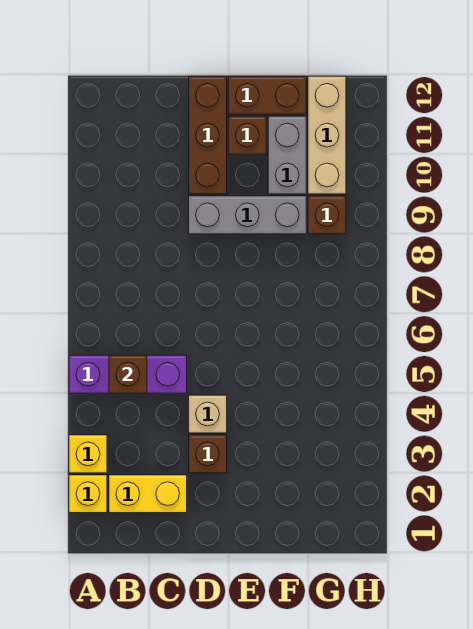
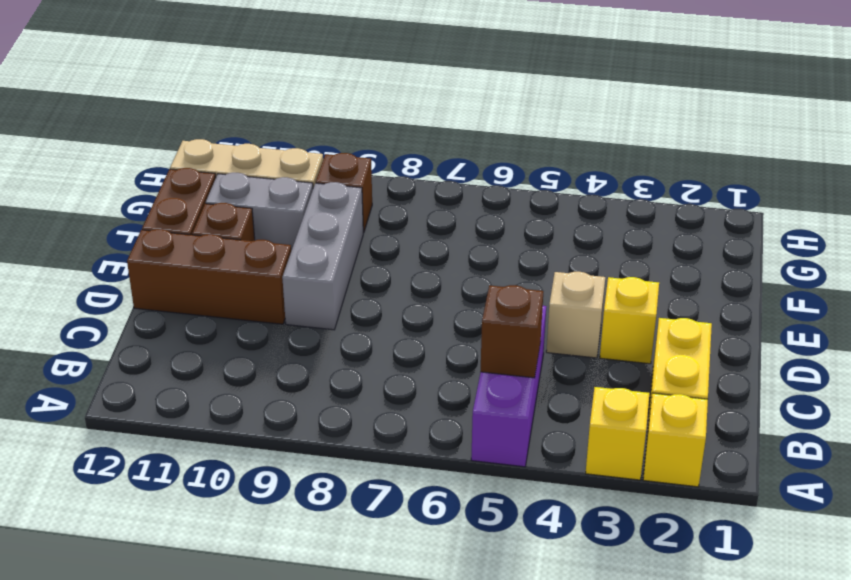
brown 1x1 brick [189,435,227,473] -> yellow 1x1 brick [600,277,659,364]

